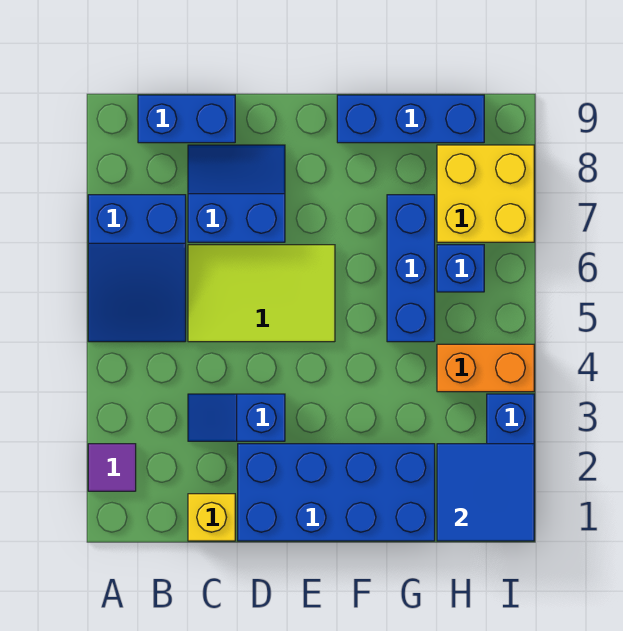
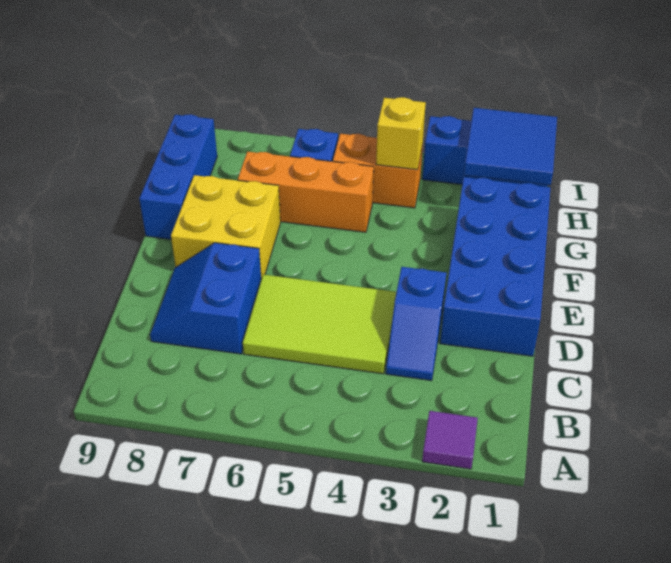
blue 2x3 slope [88,195,186,342] -> none
blue 1x2 brick [138,95,235,143] -> none
yellow 1x1 brick [188,494,235,541] -> yellow 1x1 brick moved to [376,97,426,170]
lime 2x3 tile [188,245,335,342] -> lime 2x3 tile turned to [243,274,396,374]
blue 1x3 brick [387,195,435,342] -> orange 1x3 brick [238,151,374,232]
orange 1x2 brick [437,344,534,392] -> orange 1x2 brick turned to [333,134,423,208]
yellow 2x2 brick [437,145,534,242] -> yellow 2x2 brick moved to [171,175,280,279]

